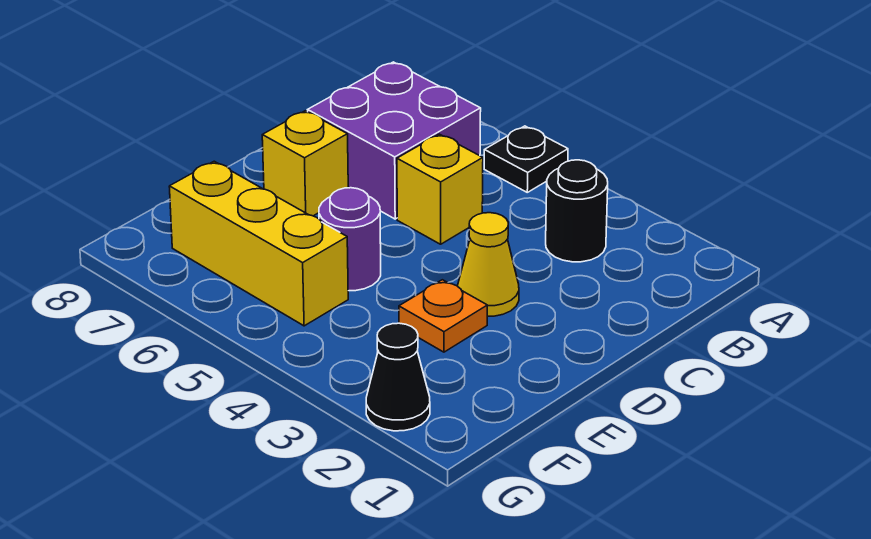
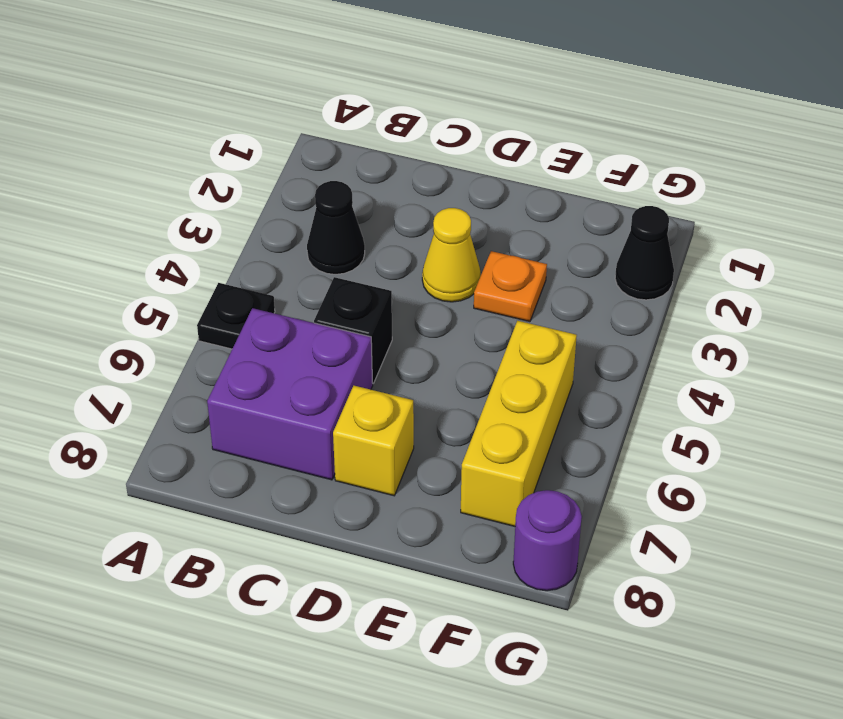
black 1x1 round brick [546,160,608,262] -> black 1x1 cone [307,181,365,274]
yellow 1x1 brick [397,134,483,244] -> black 1x1 brick [314,277,392,383]
purple 1x1 round brick [319,188,381,291] -> purple 1x1 round brick moved to [513,490,582,591]

